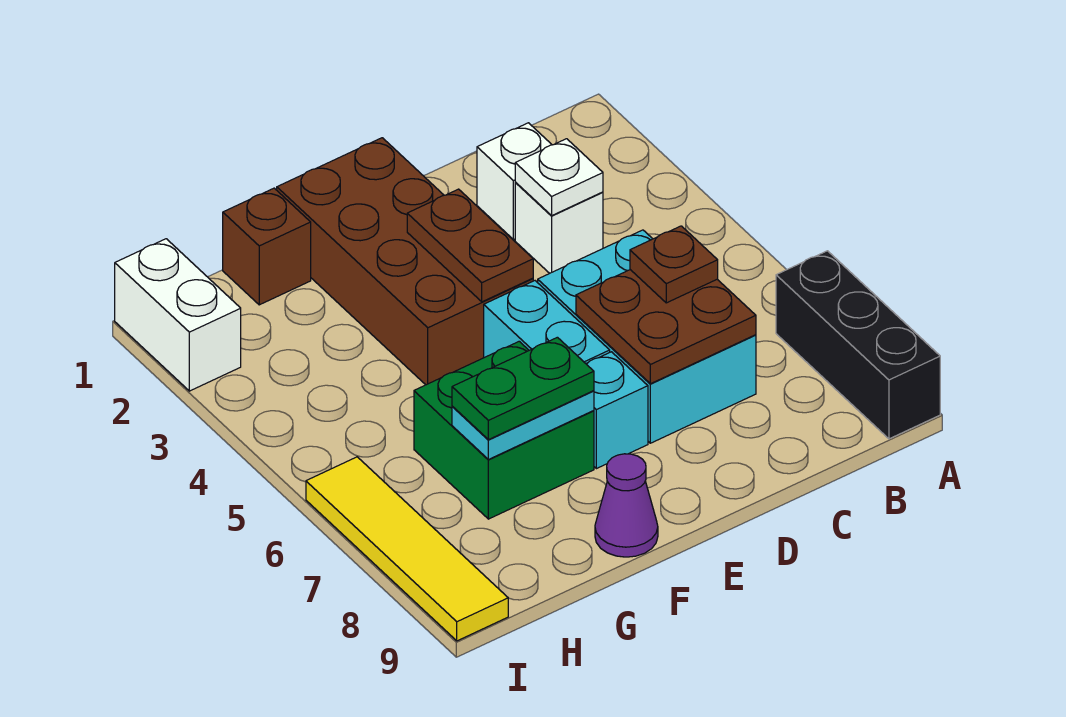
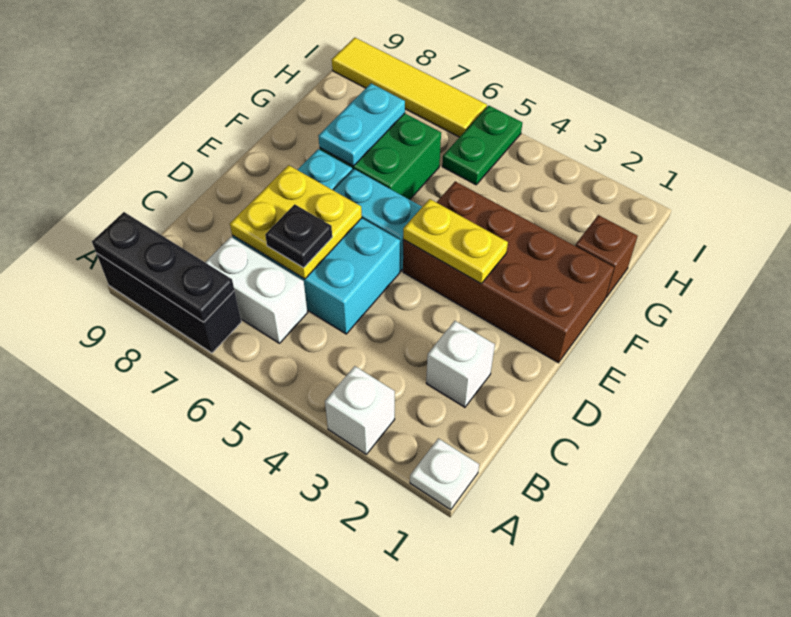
none -> black 1x3 plate [92,212,234,322]
white 1x1 brick [515,183,603,273] -> white 1x1 brick moved to [325,366,395,454]
white 1x1 plate [515,139,603,215] -> white 1x1 plate moved to [410,438,479,510]
brown 2x2 plate [576,270,756,384] -> yellow 2x2 plate [230,165,362,279]
brown 1x1 plate [630,226,718,303] -> black 1x1 plate [265,204,332,268]
brown 1x2 plate [407,189,533,302] -> yellow 1x2 plate [403,199,508,284]
green 1x2 plate [452,337,594,440] -> green 1x2 plate moved to [442,106,522,185]
purple 1x1 cone [595,454,658,557] -> none
white 1x2 brick [115,239,241,391] -> white 1x2 brick moved to [205,237,308,343]

